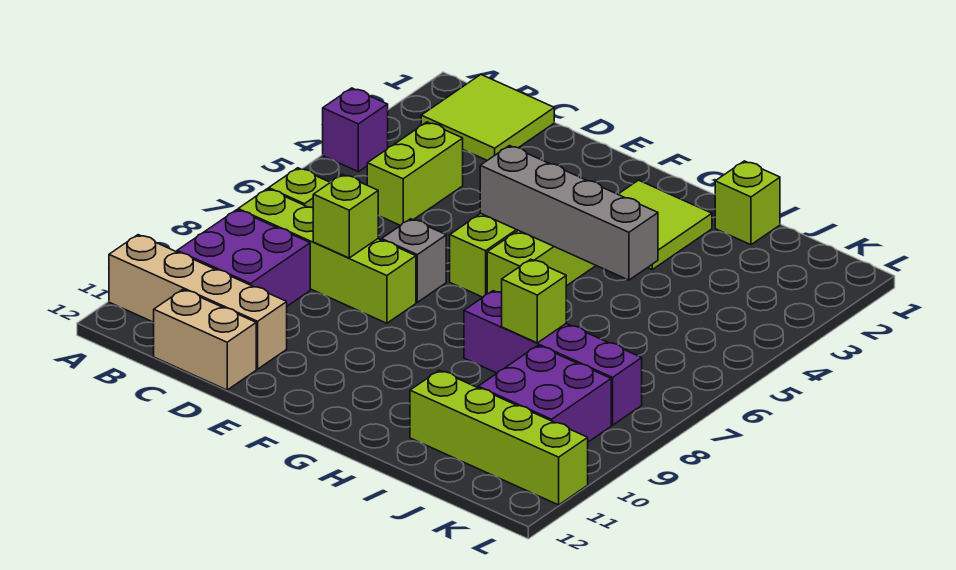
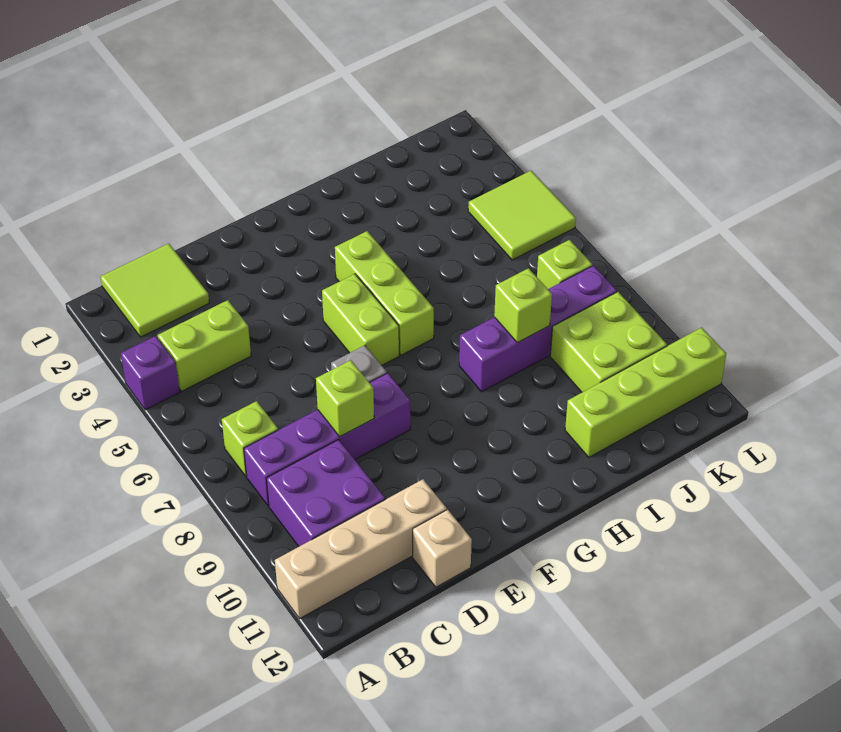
lime 1x4 brick [238,189,416,323] -> purple 1x4 brick [244,373,410,506]
lime 1x2 brick [367,122,463,226] -> lime 1x2 brick turned to [158,300,251,391]
tan 1x2 brick [154,290,256,390] -> tan 1x1 brick [413,510,472,587]
grey 1x4 brick [480,146,658,280] -> none
lime 2x2 tile [618,180,712,269] -> lime 2x2 tile moved to [468,171,576,260]
lime 1x1 brick [715,161,780,245] -> lime 1x1 brick moved to [537,240,593,289]
purple 2x2 brick [478,346,611,442] -> lime 2x2 brick [550,292,667,392]

